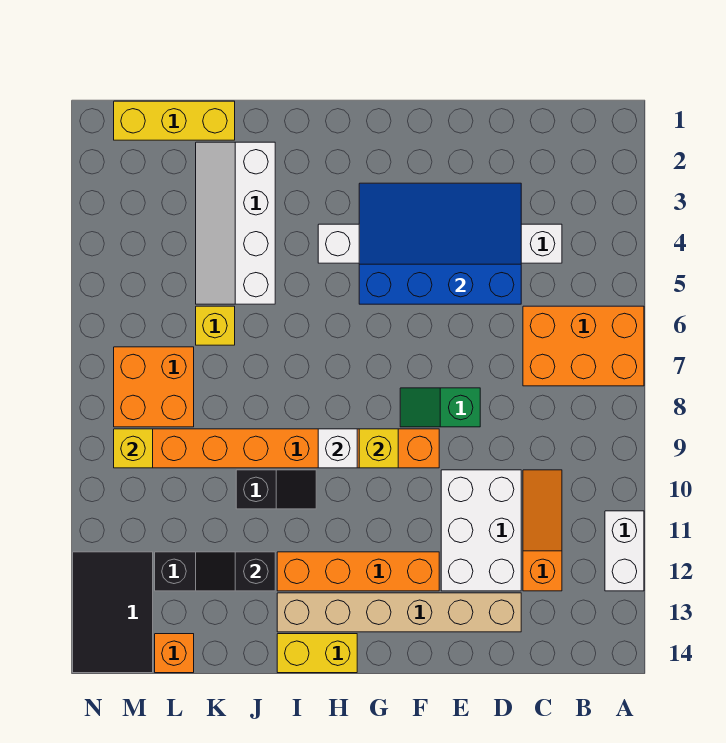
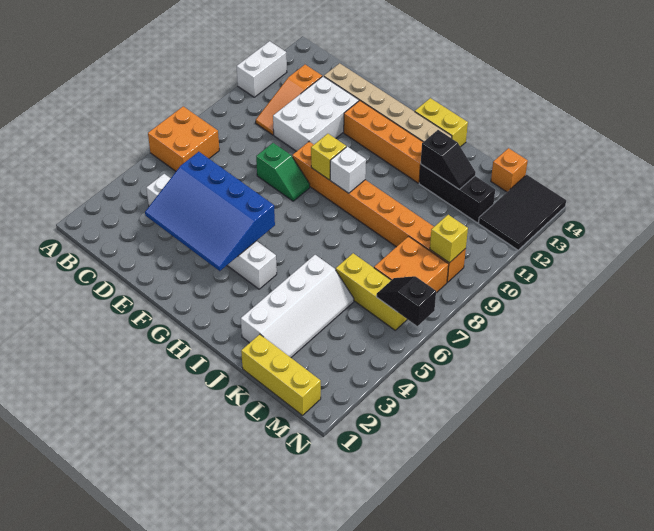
orange 2x3 brick [523,306,644,386] -> orange 2x2 brick [148,106,219,171]
black 1x2 slope [236,470,316,509] -> black 1x2 slope moved to [377,276,436,326]
yellow 1x1 brick [196,306,235,345] -> yellow 1x3 brick [336,253,407,330]

